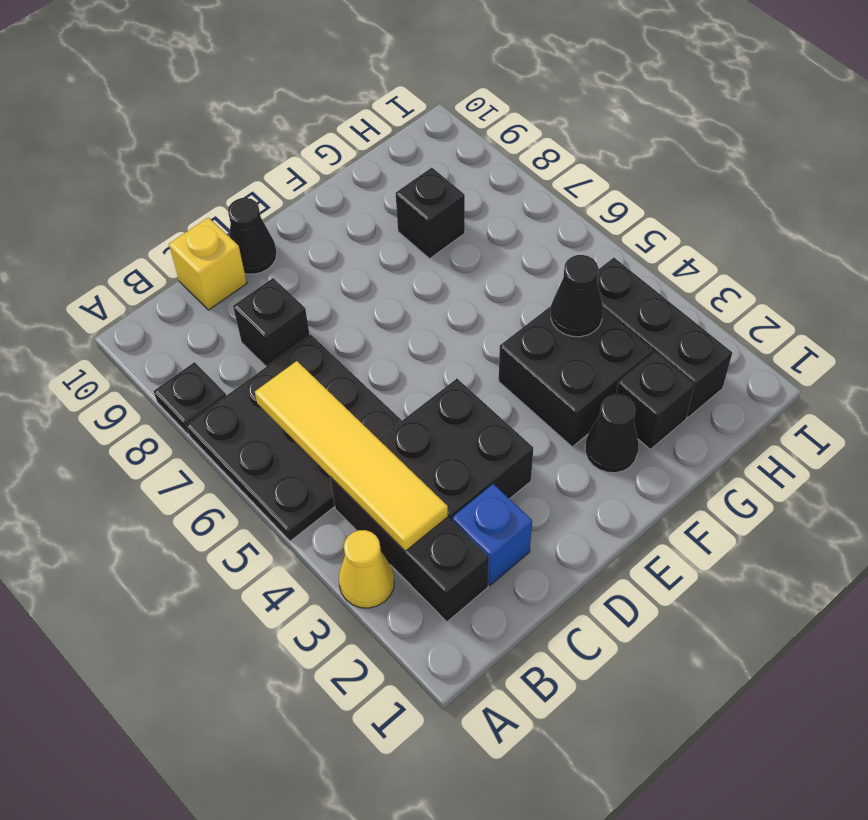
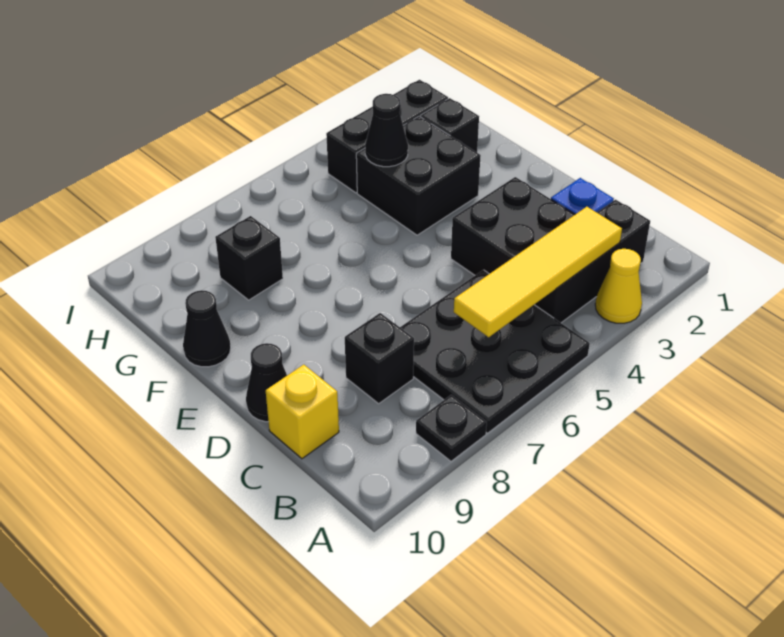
black 1x1 cone [585,395,638,473] -> black 1x1 cone moved to [183,290,231,367]

